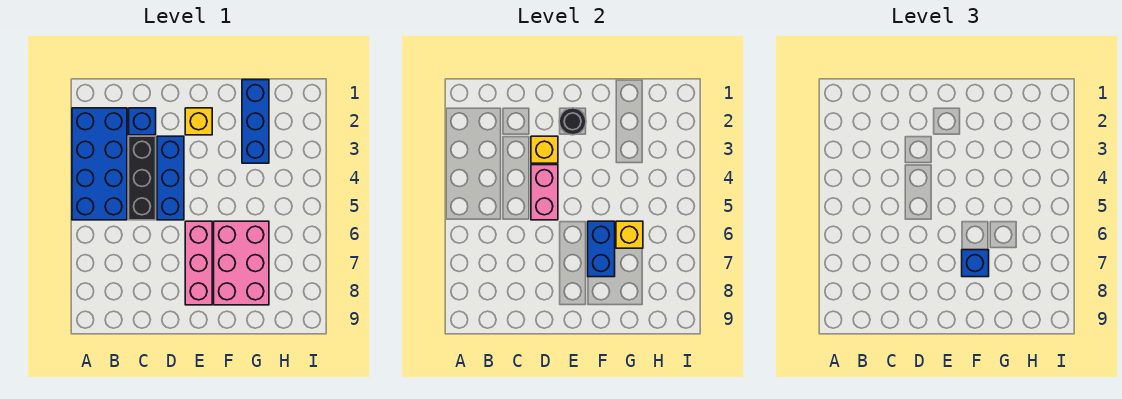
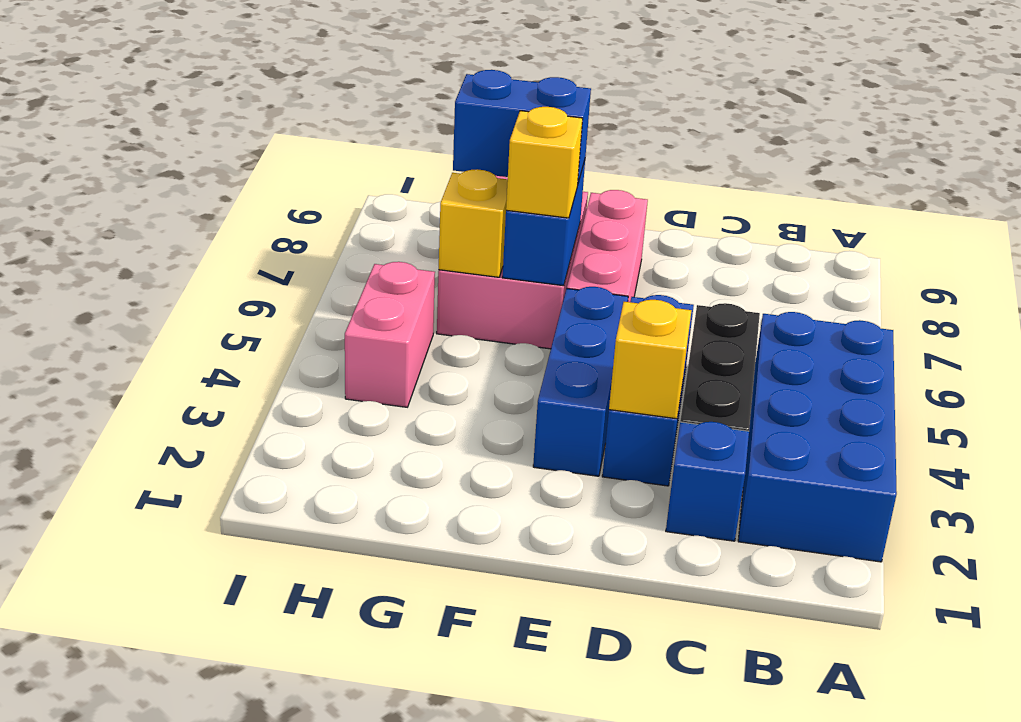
pink 1x2 brick [531,165,558,220] -> pink 1x2 brick moved to [345,262,435,407]
yellow 1x1 brick [185,108,212,135] -> yellow 1x1 brick moved to [506,107,583,218]
black 1x1 round brick [559,108,586,135] -> none
blue 1x1 brick [962,250,989,277] -> blue 1x2 brick [453,70,591,183]
blue 1x3 brick [242,80,269,163] -> blue 1x3 brick moved to [533,287,628,476]

